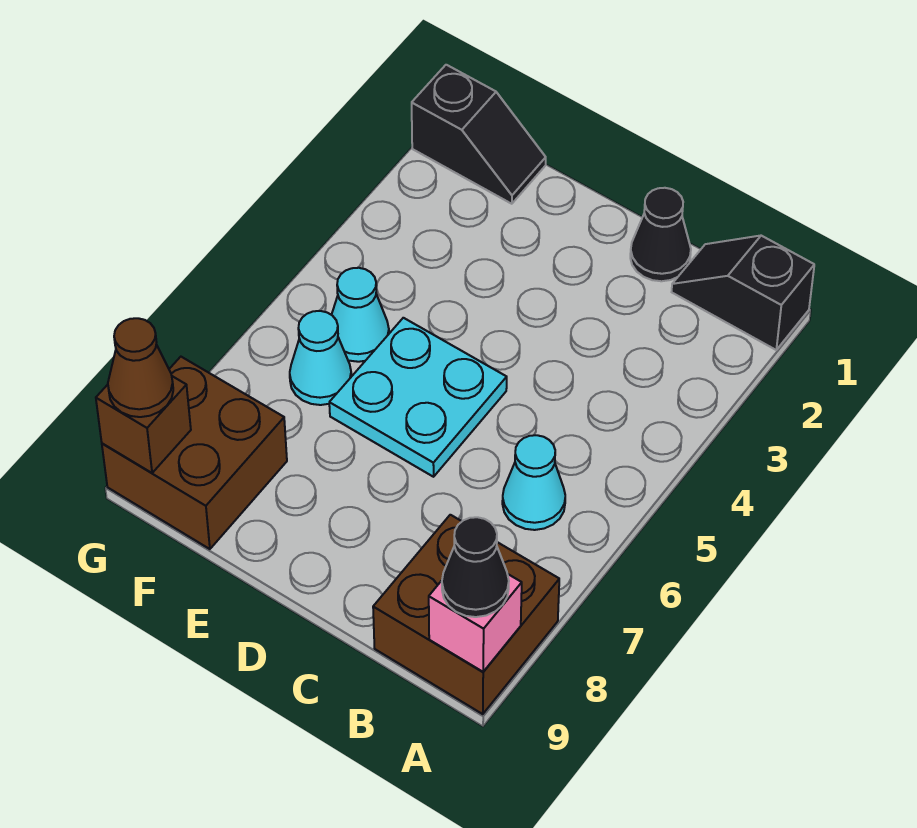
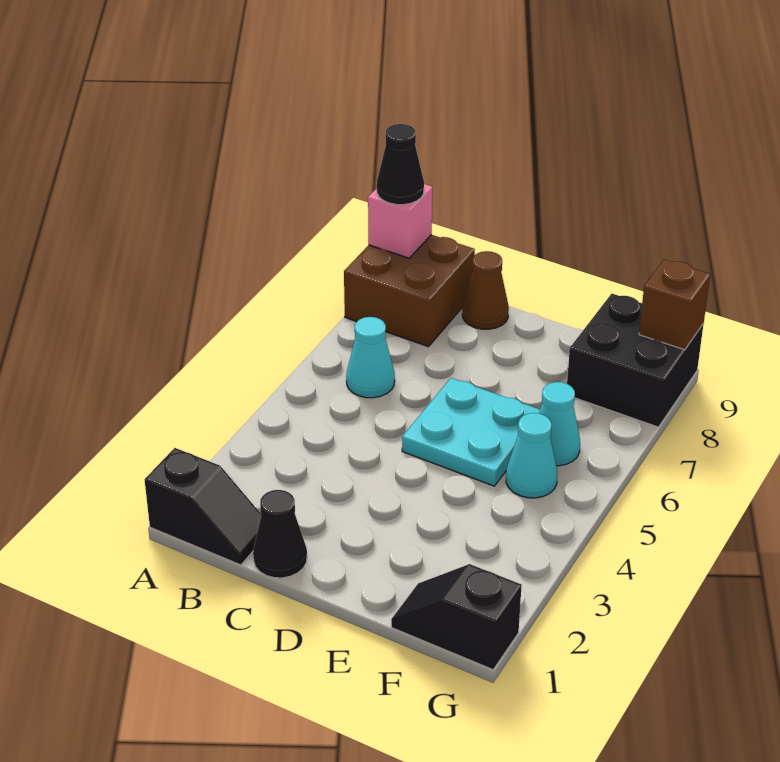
brown 2x2 brick [102,357,287,549] -> black 2x2 brick [567,294,704,427]
brown 1x1 cone [108,318,173,417] -> brown 1x1 cone moved to [462,251,509,329]

